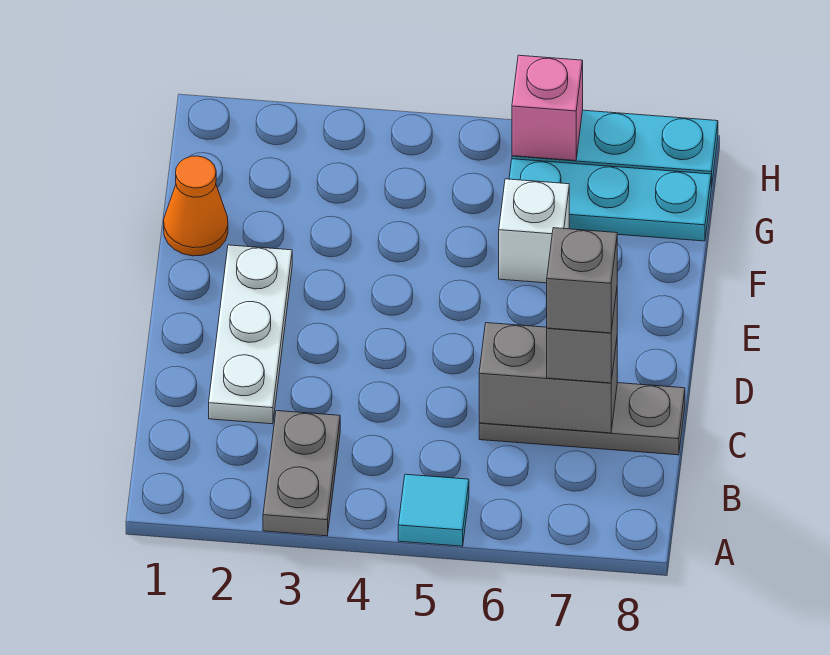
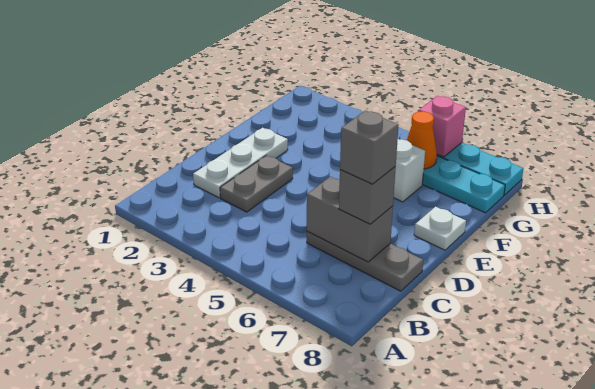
grey 1x2 plate [263,411,340,536] -> grey 1x2 plate moved to [220,155,293,212]
cyan 1x1 tile [398,474,469,546] -> none
none -> white 1x1 plate [414,207,466,250]
orange 1x1 cone [164,156,228,256] -> orange 1x1 cone moved to [407,111,437,169]

